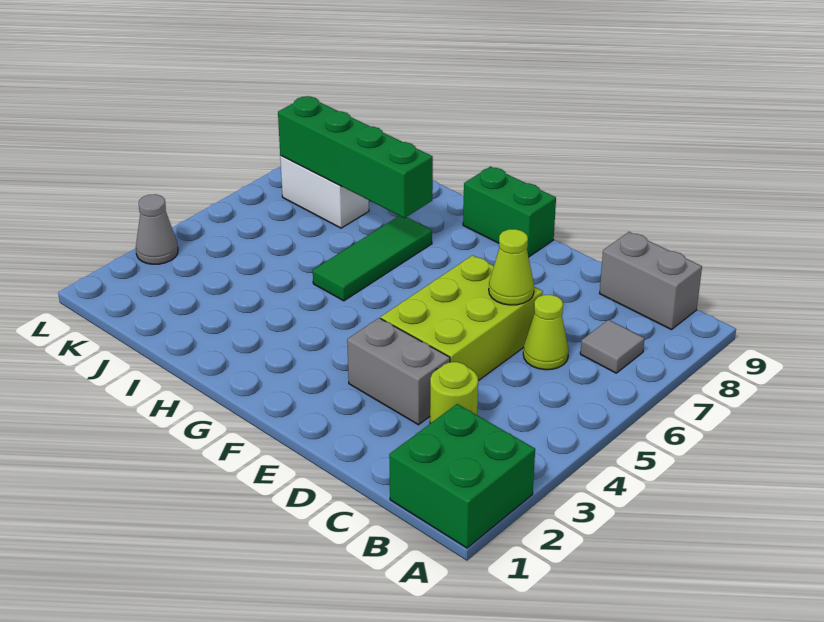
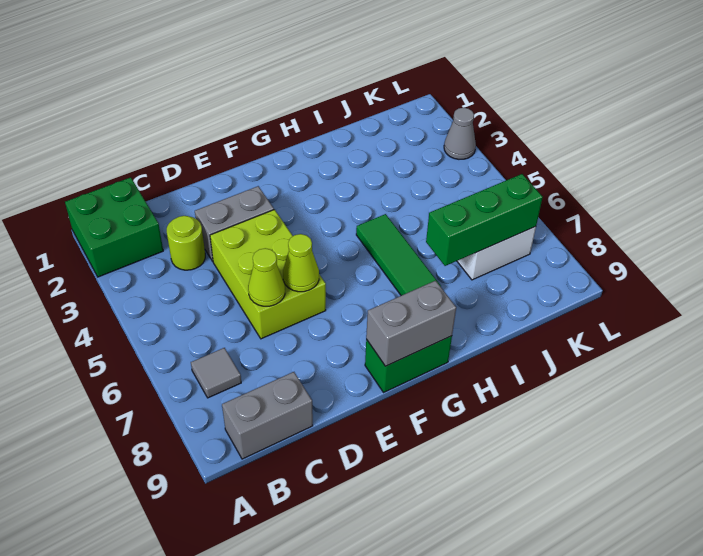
lime 1x1 cone [523,295,569,370] -> lime 1x1 cone moved to [283,234,319,292]
none -> grey 1x2 brick [366,281,456,366]
green 1x4 brick [278,96,433,218] -> green 1x3 brick [426,174,543,266]

